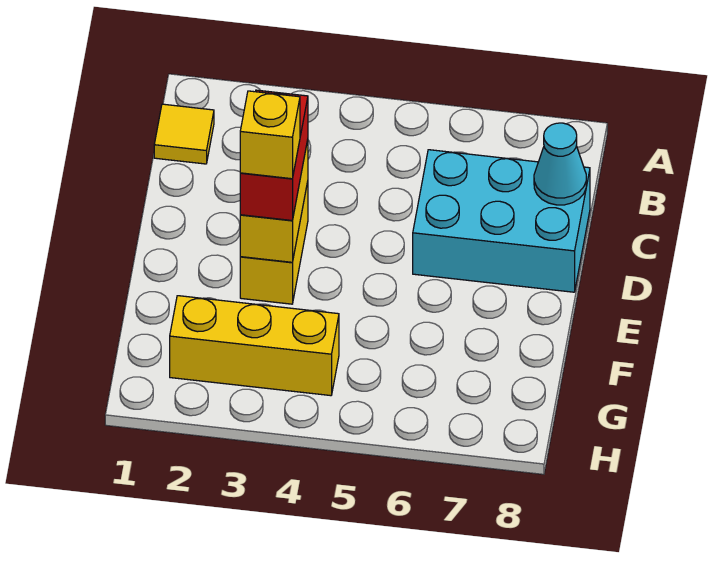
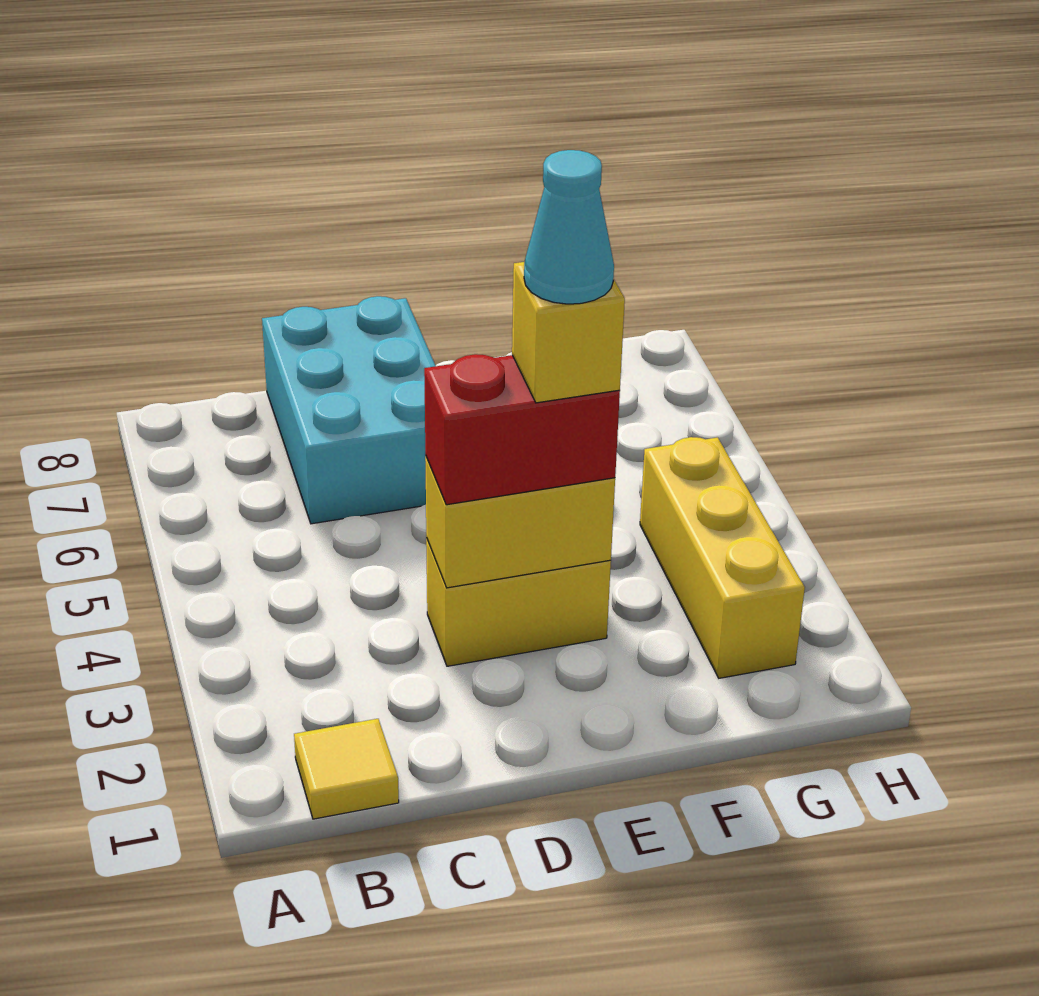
cyan 1x1 cone [534,123,586,205] -> cyan 1x1 cone moved to [524,150,614,304]

